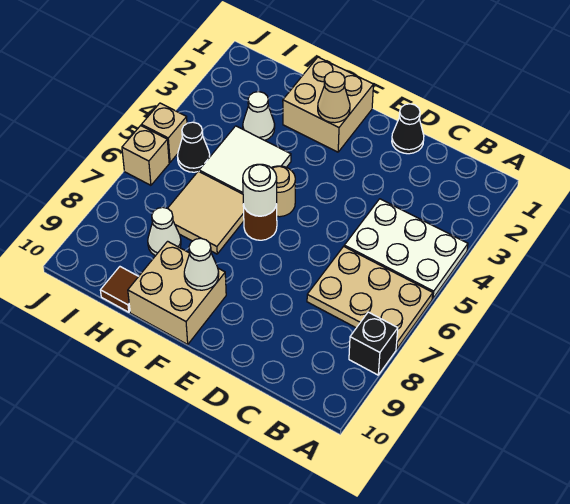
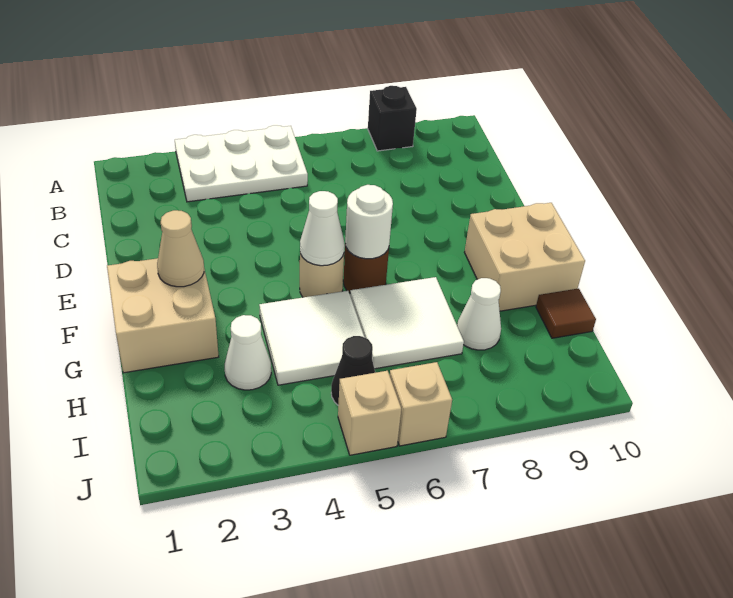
white 2x3 plate [344,199,468,299] -> white 2x3 plate turned to [175,125,308,202]
tan 2x3 plate [307,246,433,349] -> none
black 1x1 cone [392,104,424,154] -> none
white 1x1 cone [184,238,219,290] -> white 1x1 cone moved to [300,191,345,266]
tan 2x2 tile [168,171,244,254] -> white 2x2 tile [350,277,464,369]

